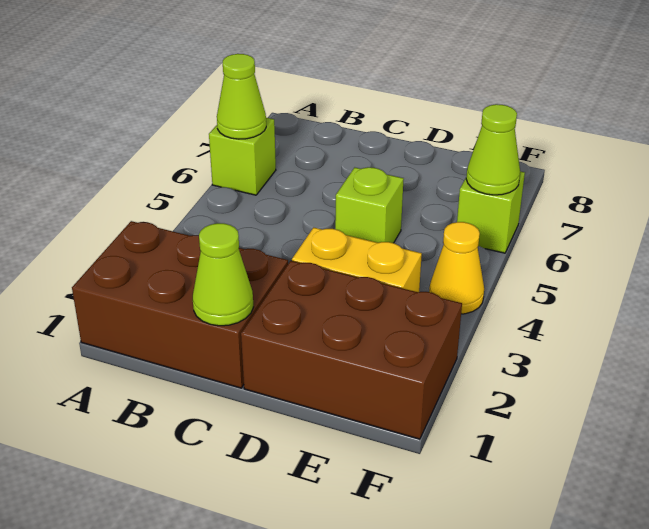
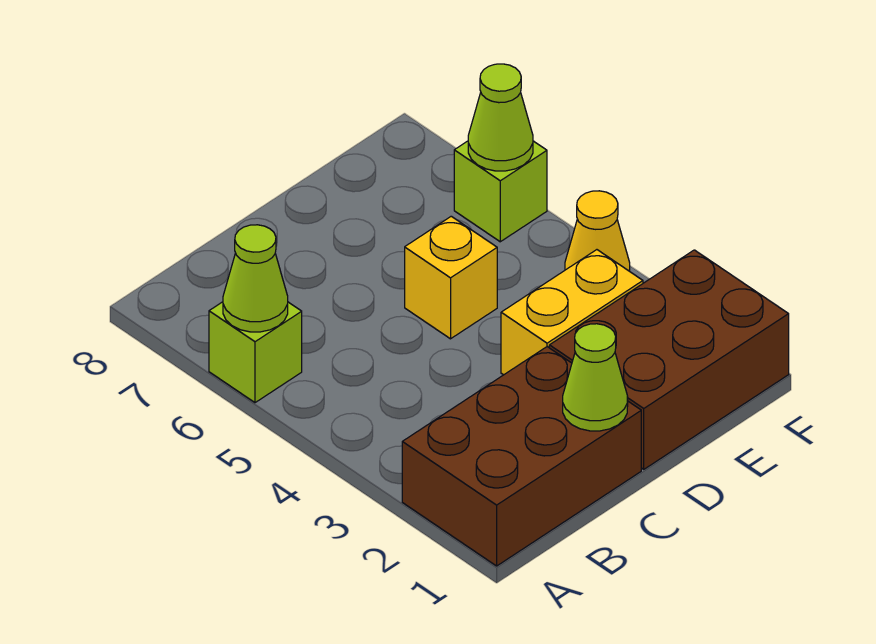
lime 1x1 brick [335,167,404,243] -> yellow 1x1 brick [405,216,497,339]

